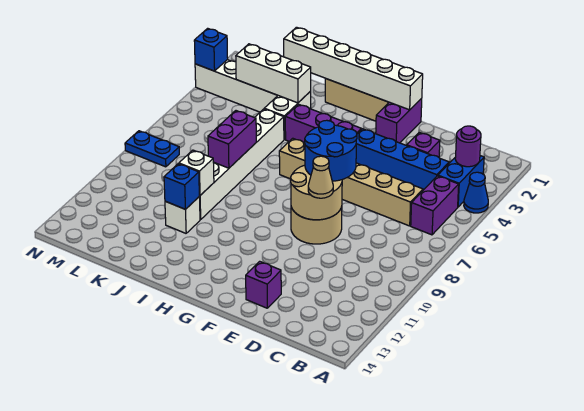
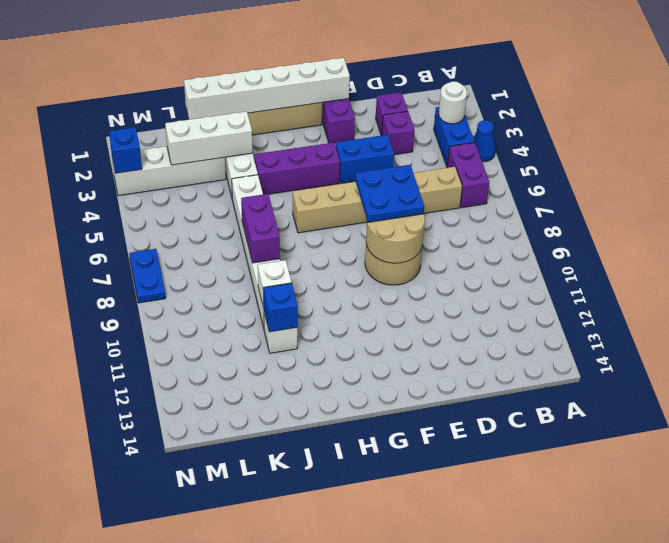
purple 1x1 round brick [455,126,481,167] -> white 1x1 round brick [439,82,467,124]
blue 1x4 brick [356,129,449,190] -> blue 1x2 brick [336,135,394,183]
blue 2x2 round brick [305,120,357,181] -> blue 2x2 plate [355,165,424,222]
tan 1x1 cone [308,156,333,198] -> none
purple 1x1 brick [246,261,281,308] -> purple 1x1 brick moved to [376,92,408,135]
blue 1x2 plate [125,131,179,167] -> blue 1x2 plate turned to [129,249,166,303]

